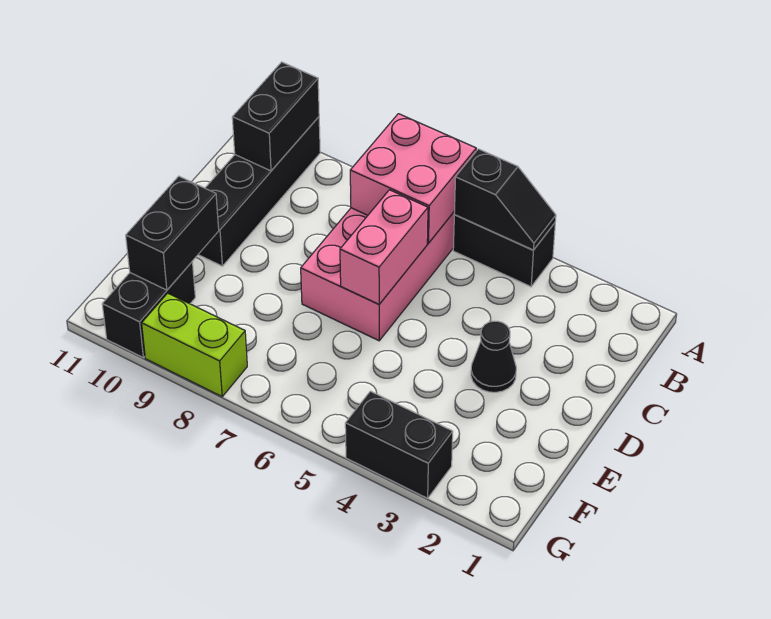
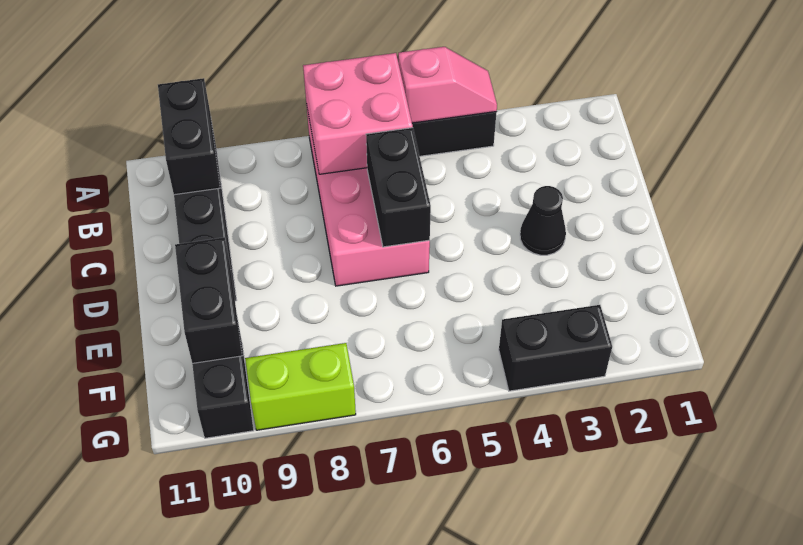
black 1x2 slope [454,149,556,250] -> pink 1x2 slope [398,47,497,123]
pink 1x2 brick [340,190,428,304] -> black 1x2 brick [366,128,431,247]

